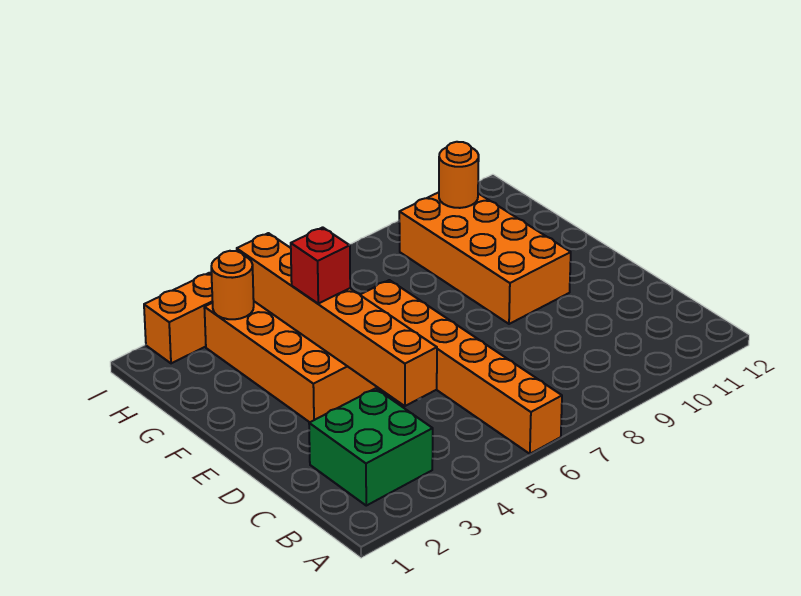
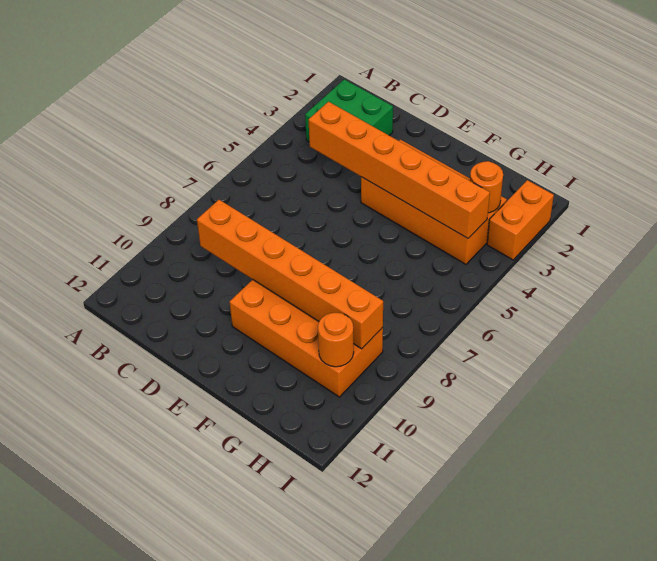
orange 1x6 brick [360,280,562,454] -> orange 1x6 brick moved to [197,200,383,349]
red 1x1 brick [291,227,350,304] -> none

